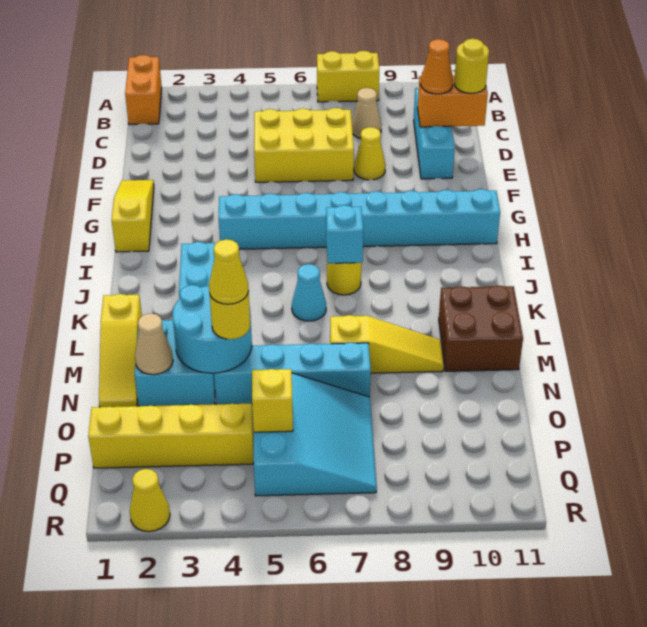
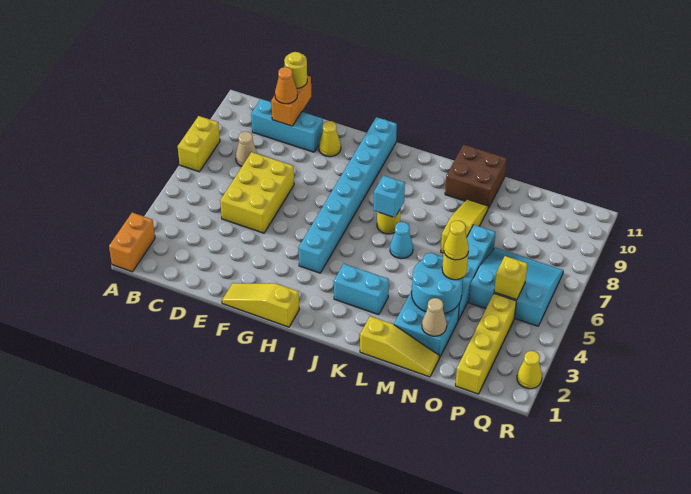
orange 1x2 brick [125,55,162,125] -> orange 1x2 brick turned to [109,213,155,272]
yellow 1x1 cone [354,127,386,180] -> yellow 1x1 cone moved to [319,121,341,157]

